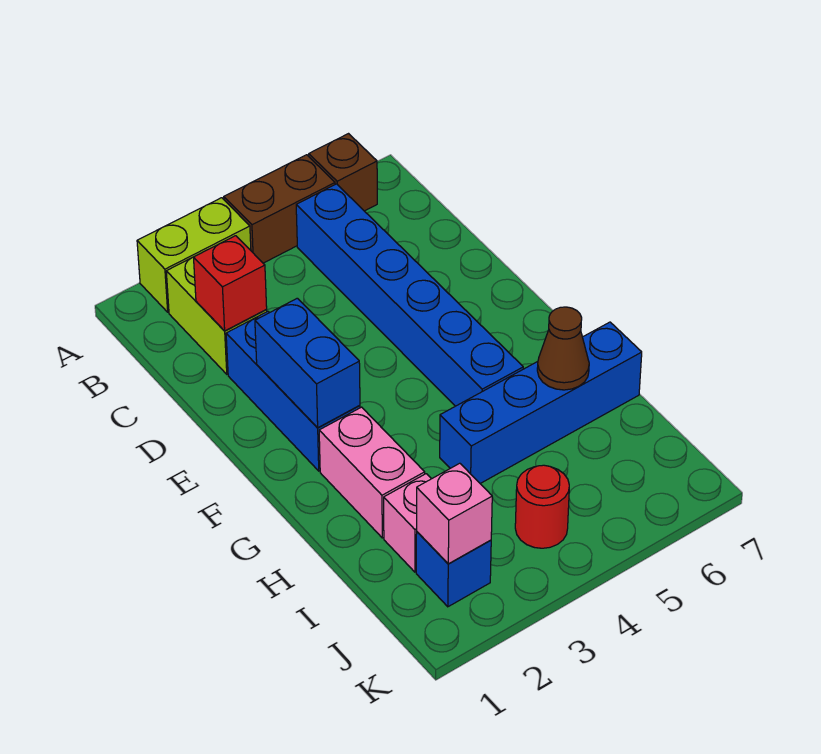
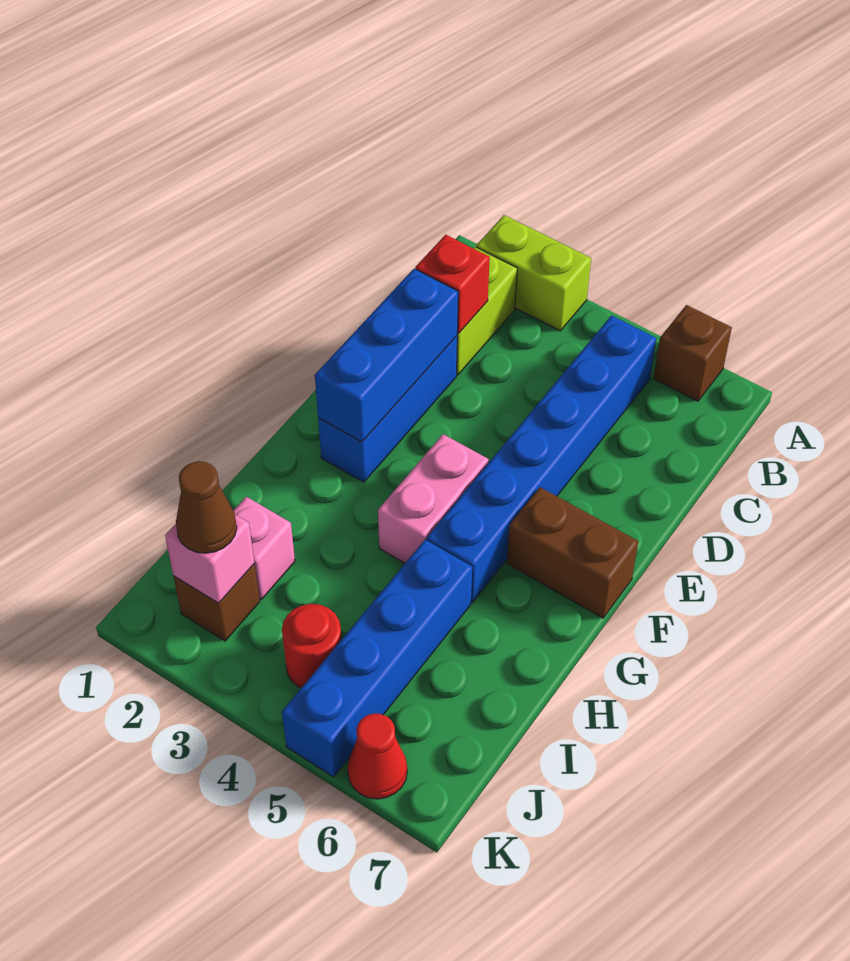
brown 1x2 brick [224,155,335,263] -> brown 1x2 brick moved to [507,487,638,618]
blue 1x2 brick [255,298,360,428] -> blue 1x3 brick [315,269,458,442]
pink 1x2 brick [319,407,425,538] -> pink 1x2 brick moved to [378,434,489,563]
blue 1x4 brick [440,322,642,483] -> blue 1x4 brick turned to [282,540,472,777]
brown 1x1 cone [537,307,589,390] -> brown 1x1 cone moved to [176,461,237,553]
blue 1x1 brick [416,532,491,607] -> brown 1x1 brick [174,564,260,641]
none -> red 1x1 cone [348,713,407,799]

